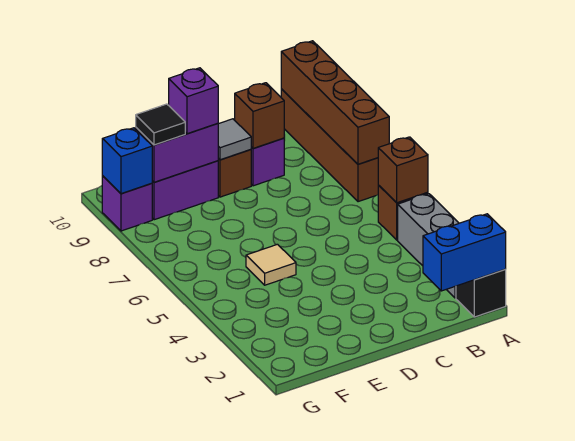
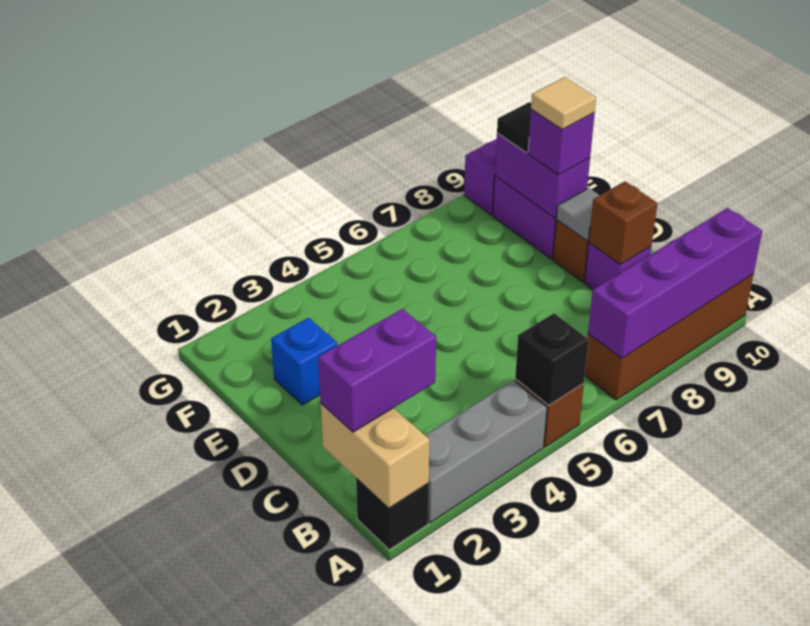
blue 1x2 brick [423,214,506,291] -> tan 1x2 brick [321,404,429,508]
brown 1x1 brick [378,137,428,203] -> black 1x1 brick [515,313,589,405]
brown 1x4 brick [281,41,389,164] -> purple 1x4 brick [588,208,762,359]
none -> purple 1x2 brick [318,309,436,432]
tan 1x1 tile [246,244,296,285] -> tan 1x1 tile moved to [531,77,596,130]
blue 1x1 brick [102,128,152,194] -> blue 1x1 brick moved to [271,318,337,405]

